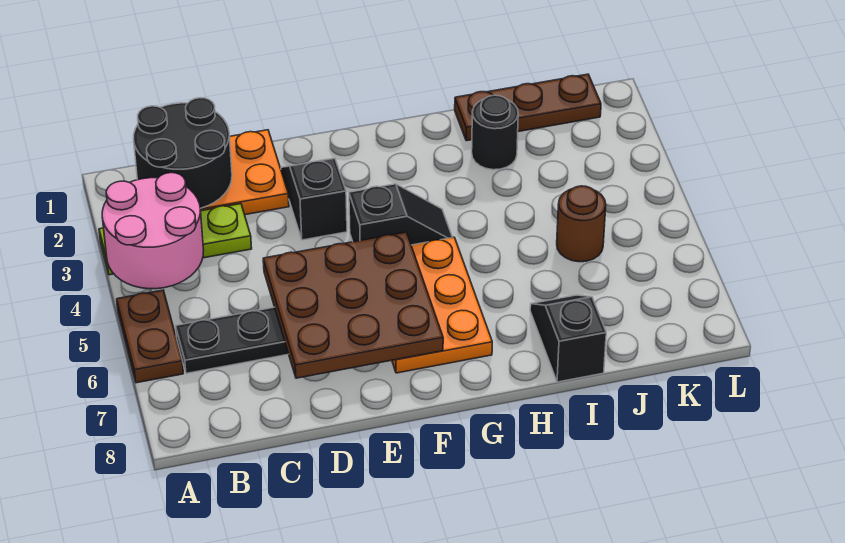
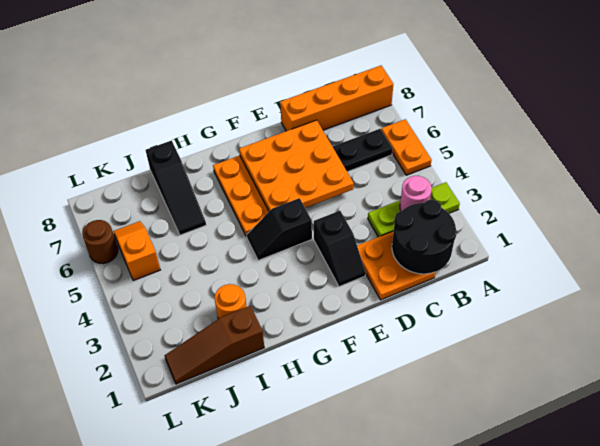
pink 2x2 round brick [102,173,204,289] -> pink 1x1 round brick [400,176,432,211]
brown 1x2 plate [117,290,183,383] -> orange 1x2 plate [381,119,431,175]
none -> orange 1x4 brick [280,66,393,131]
brown 3x3 plate [263,232,443,378] -> orange 3x3 plate [239,120,354,211]
brown 1x3 plate [455,74,601,141] -> brown 1x3 slope [164,306,264,384]
black 1x1 round brick [472,95,518,170] -> orange 1x1 round brick [215,284,247,319]
black 1x2 slope [530,295,606,382] -> black 1x3 slope [146,141,206,235]
brown 1x1 round brick [557,186,606,262] -> brown 1x1 round brick moved to [82,220,118,264]
none -> orange 1x2 slope [113,221,160,281]

